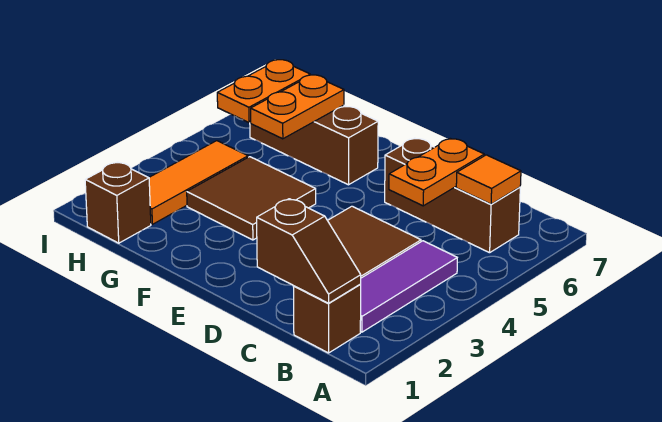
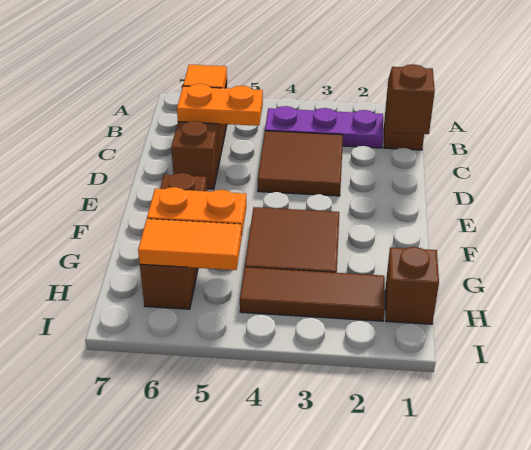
purple 1x3 tile [360,241,457,332] -> purple 1x3 plate [265,106,383,148]
orange 1x3 tile [149,141,248,224] -> brown 1x3 tile [240,267,385,321]
orange 1x2 plate [217,60,310,123] -> orange 1x2 tile [138,219,242,270]

